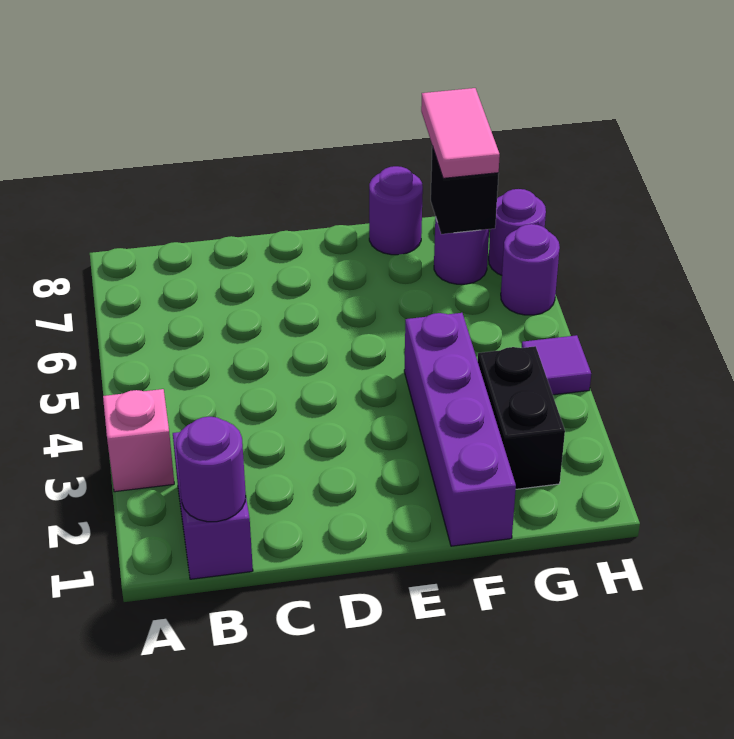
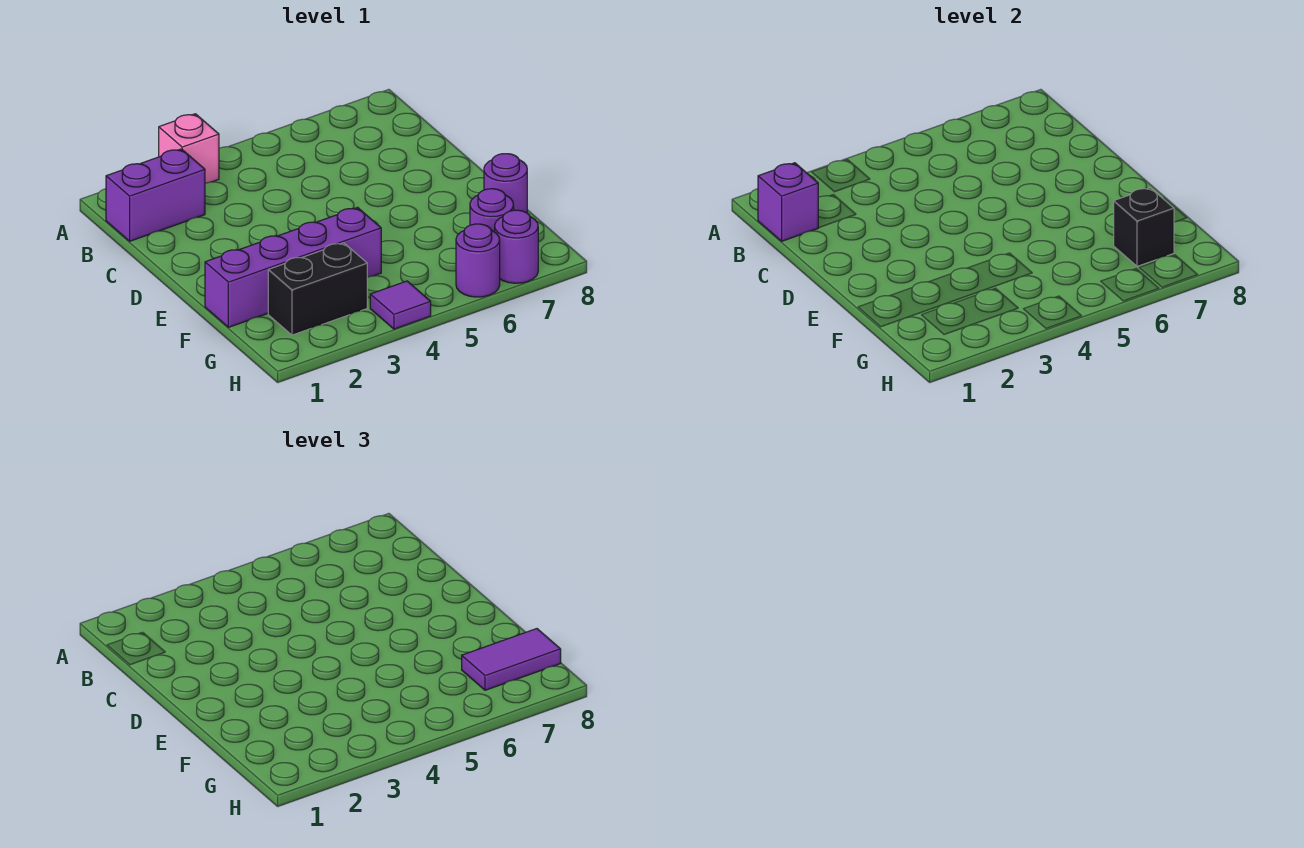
purple 1x1 round brick [176,417,246,522] -> purple 1x1 brick [758,163,818,241]
pink 1x2 tile [421,88,500,178] -> purple 1x2 tile [462,629,561,690]

